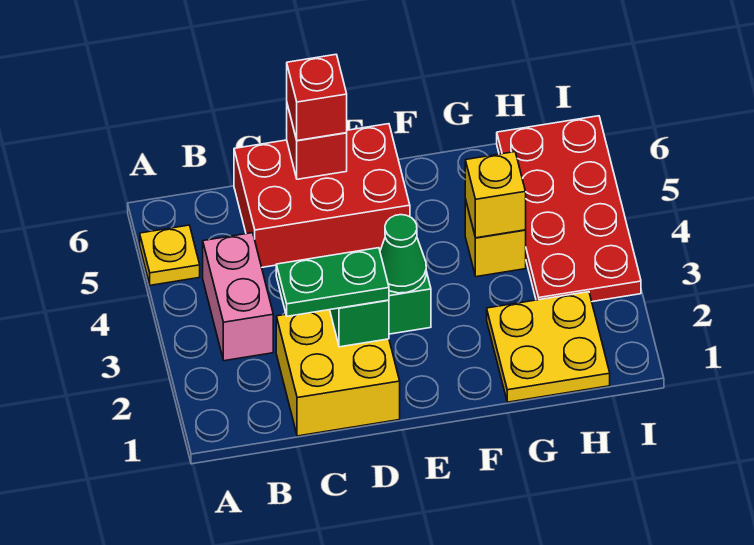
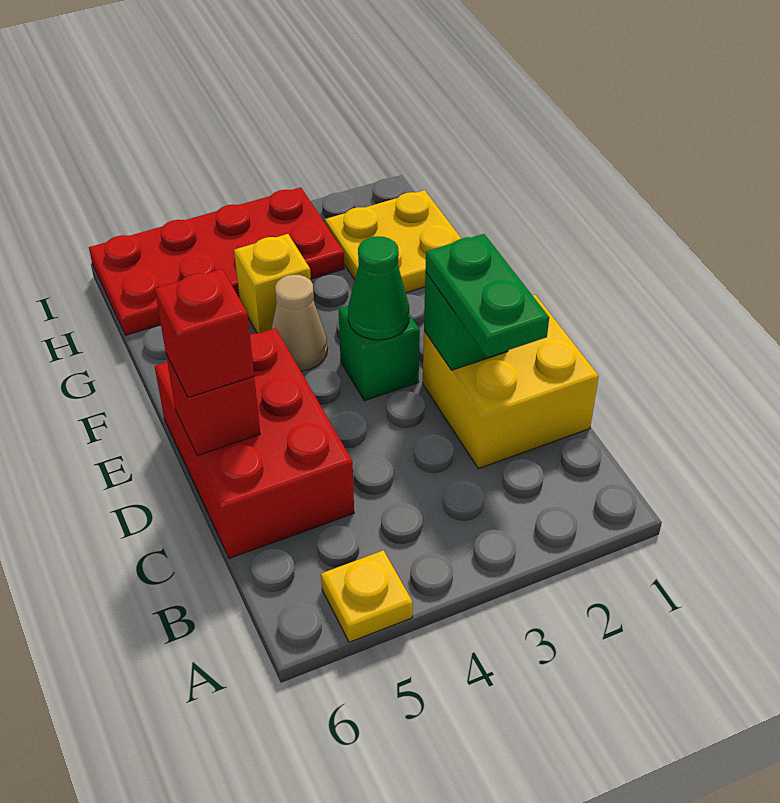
pink 1x2 brick [203,233,273,361] -> none
none -> tan 1x1 cone [272,274,327,371]
yellow 1x1 brick [465,152,526,238] -> none

